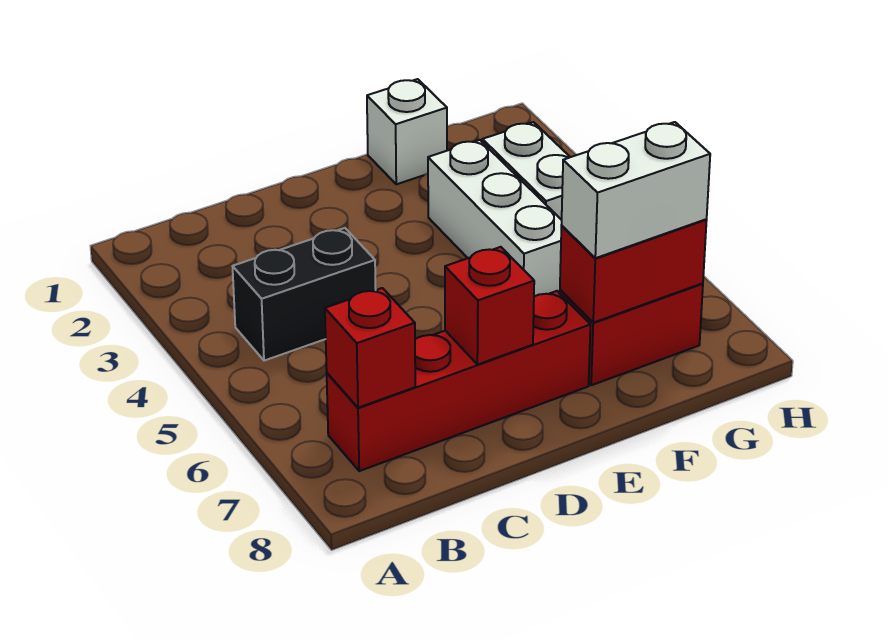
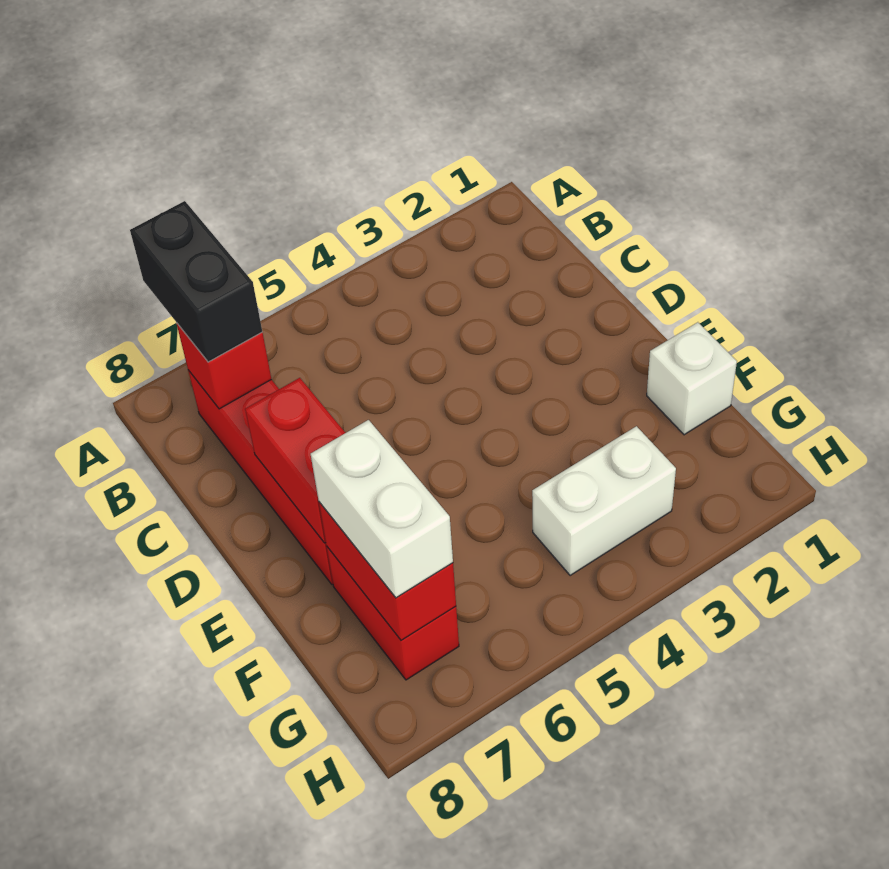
black 1x2 brick [233,228,376,361] -> black 1x2 brick moved to [130,201,262,362]
red 1x1 brick [445,247,534,365] -> red 1x2 brick [245,378,345,543]
white 1x3 brick [428,140,562,296] -> none

